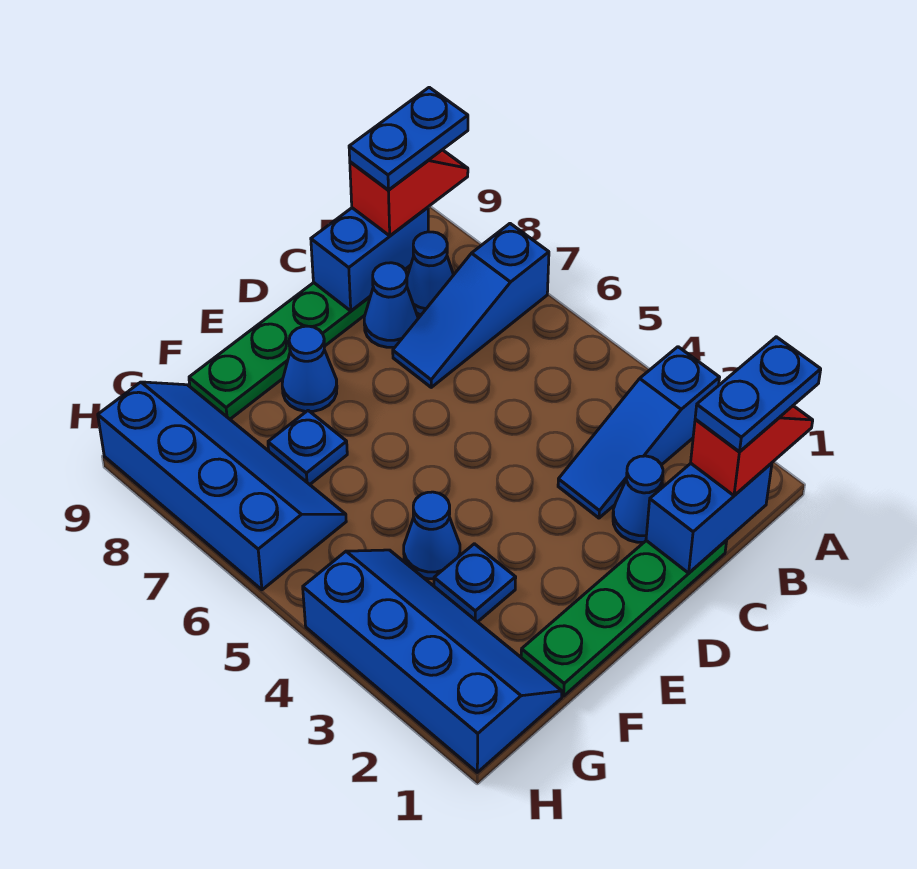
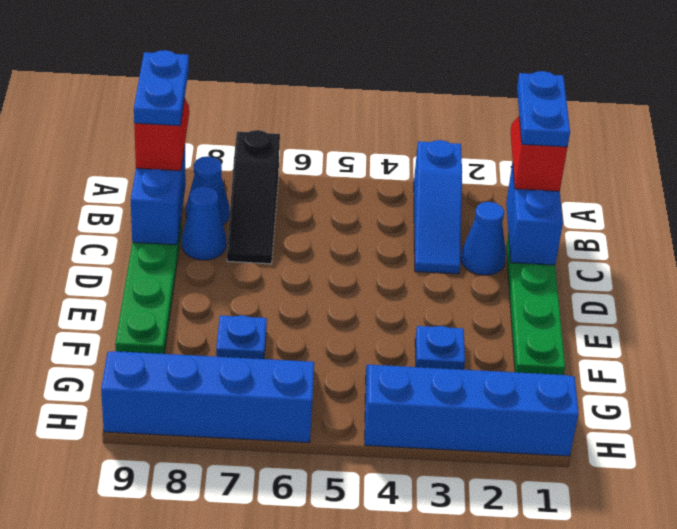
blue 1x3 slope [393,224,549,387] -> black 1x3 slope [227,130,280,264]
blue 1x1 cone [282,326,337,411] -> none
blue 1x1 cone [404,492,460,579] -> none

